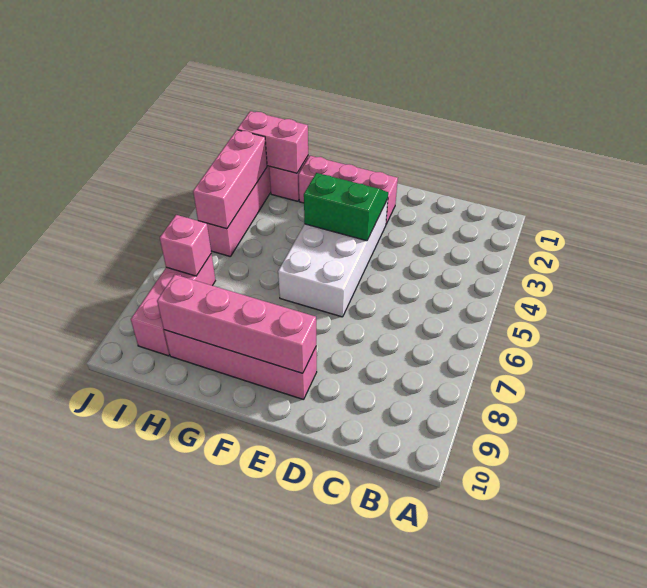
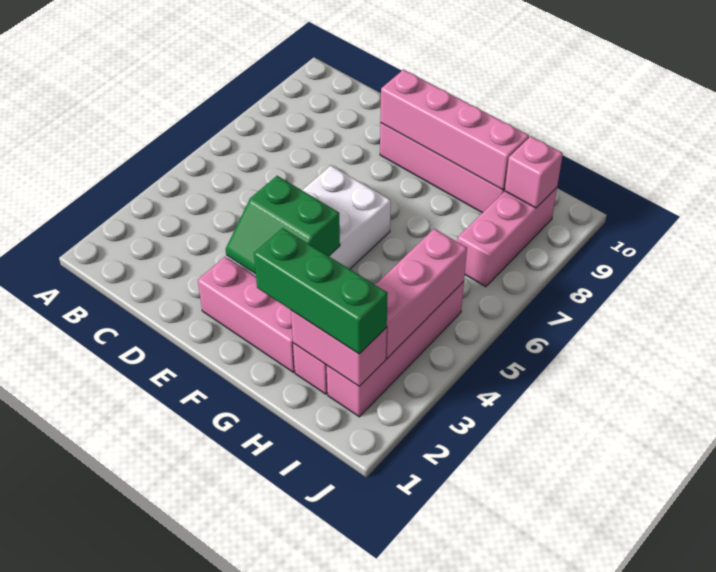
none -> green 1x3 brick [254,228,388,354]
pink 1x1 brick [160,215,211,276] -> pink 1x1 brick moved to [505,136,563,208]

